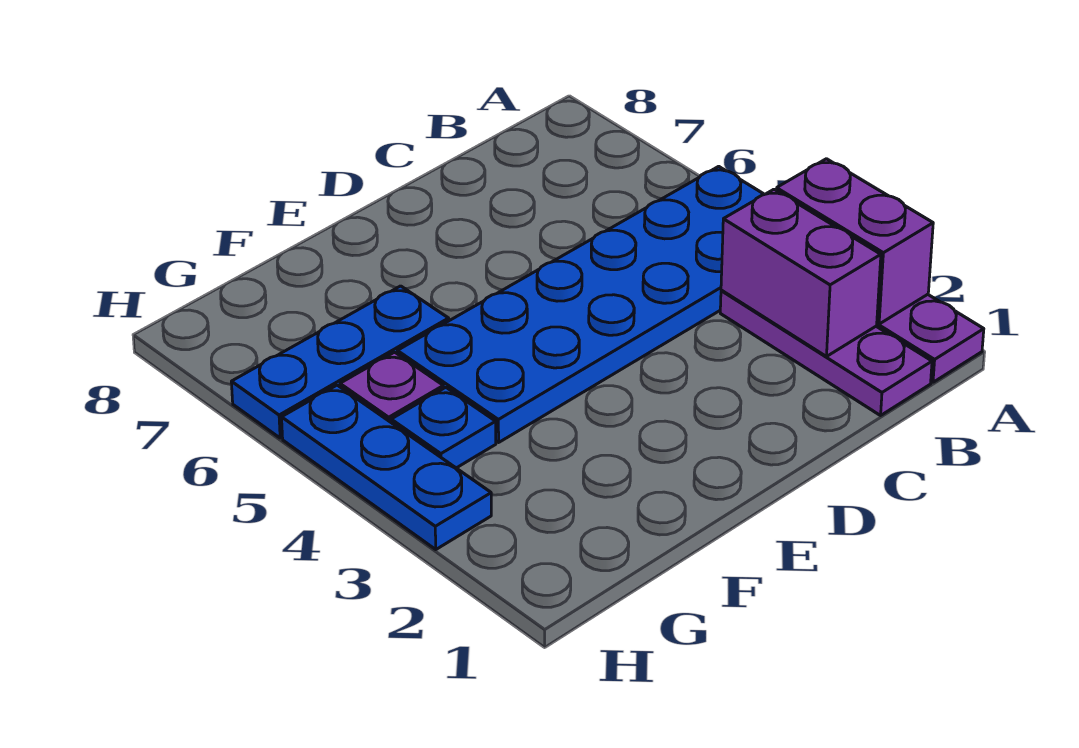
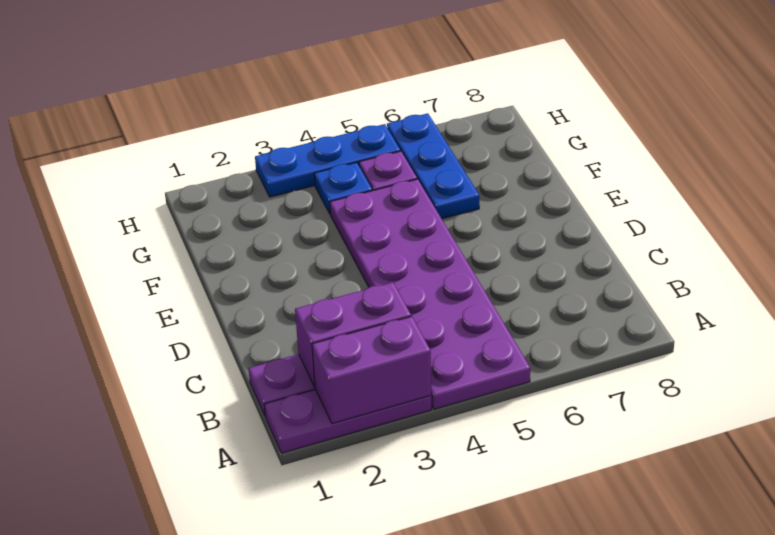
blue 2x6 plate [397,166,765,442] -> purple 2x6 plate [330,179,530,409]

